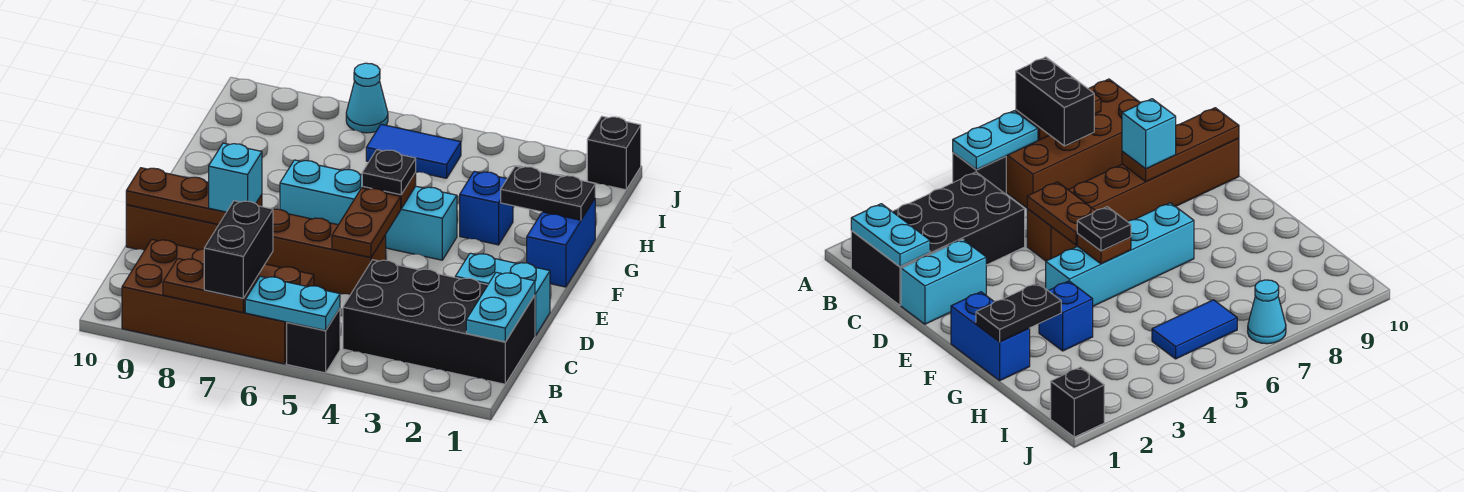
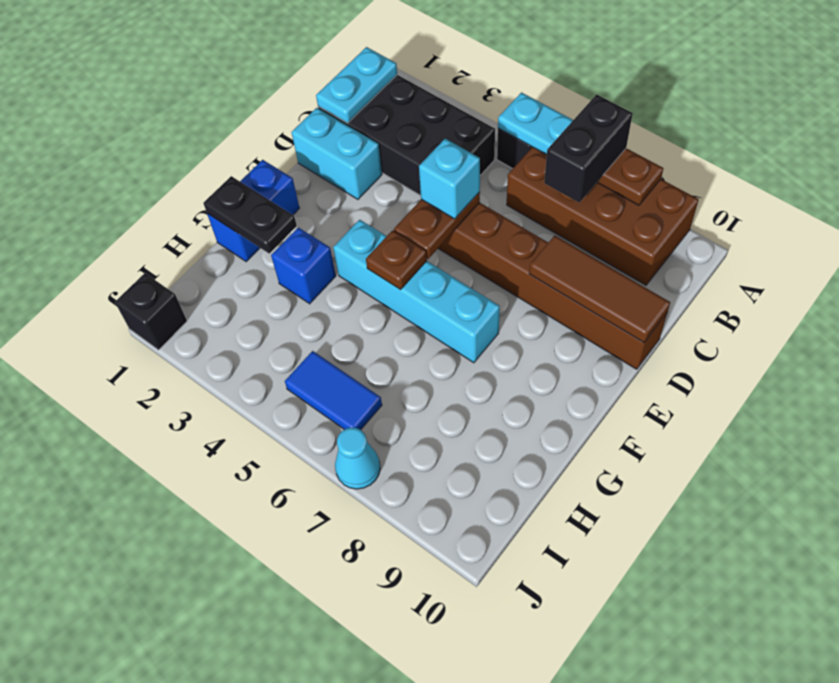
brown 1x3 plate [126,168,262,225] -> brown 1x3 tile [529,236,670,343]
cyan 1x1 brick [209,143,262,212] -> cyan 1x1 brick moved to [419,139,480,219]
black 1x1 plate [362,150,416,195] -> none

